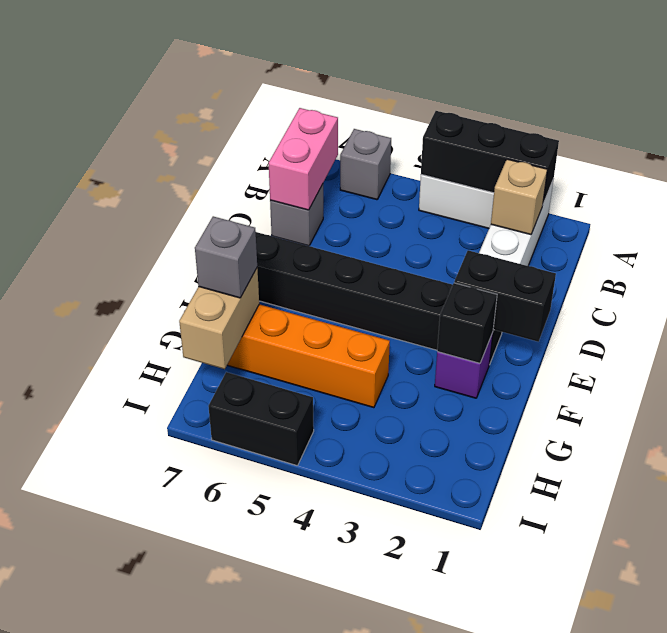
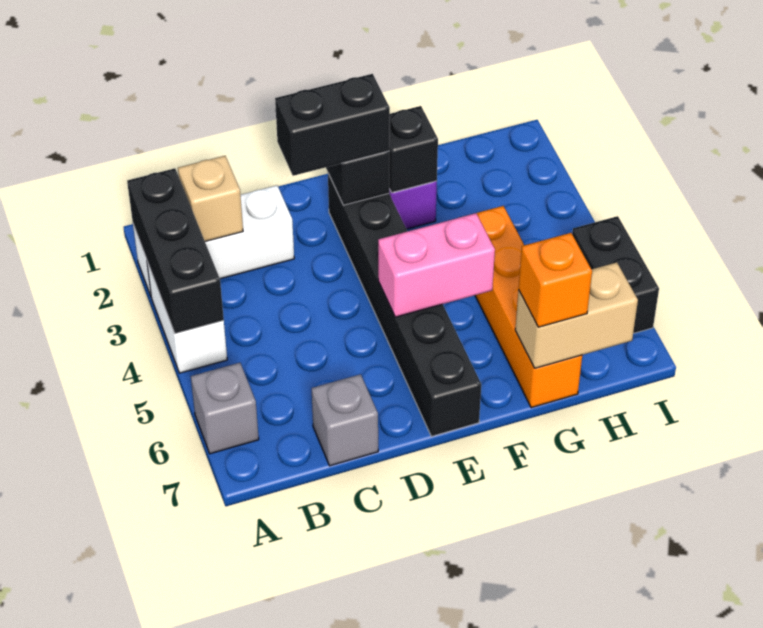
pink 1x2 brick [269,108,338,210] -> pink 1x2 brick moved to [378,213,495,317]
none -> black 1x2 brick [275,74,390,176]
grey 1x1 brick [195,216,257,298] -> orange 1x1 brick [519,233,592,327]

